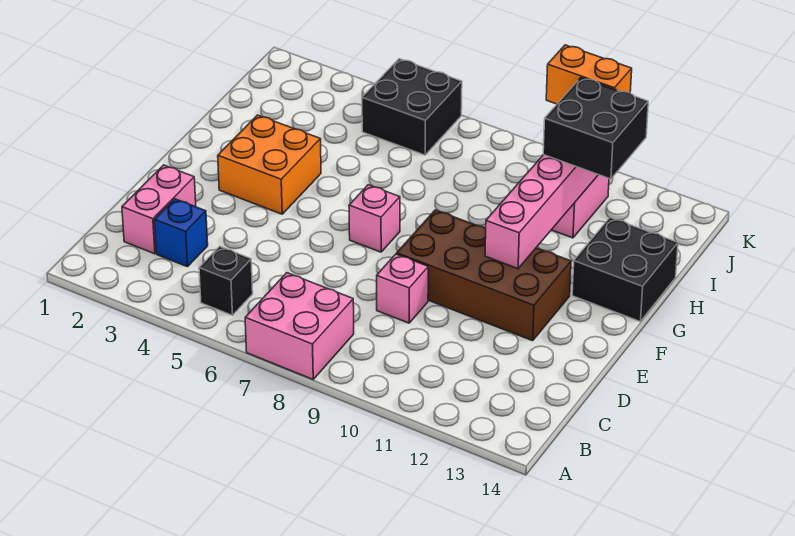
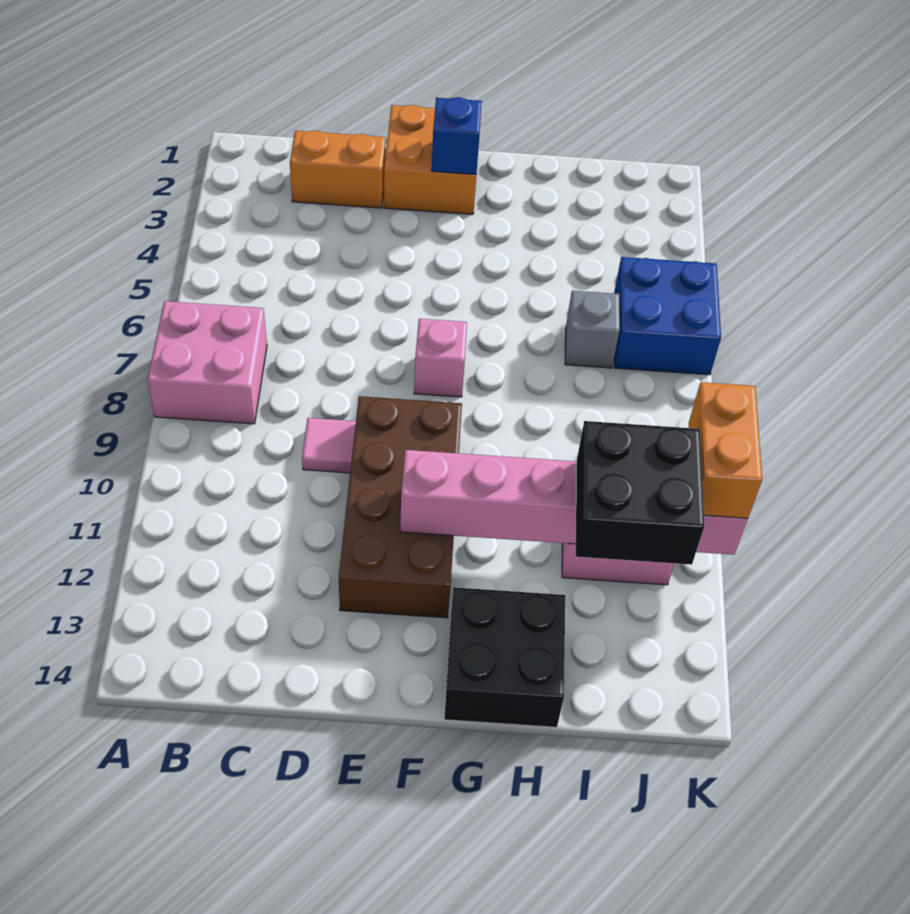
black 1x1 brick [199,246,253,315] -> none
pink 1x2 brick [122,165,196,254] -> orange 1x2 brick [290,131,386,208]
blue 1x1 brick [155,199,208,267] -> blue 1x1 brick moved to [432,97,482,174]
pink 1x1 brick [377,254,428,323] -> pink 1x1 tile [302,418,356,473]
orange 2x2 brick [218,115,321,214] -> orange 2x2 brick moved to [384,105,476,214]
none -> grey 1x1 brick [565,291,620,368]
black 2x2 brick [362,59,462,155] -> blue 2x2 brick [614,257,721,375]

